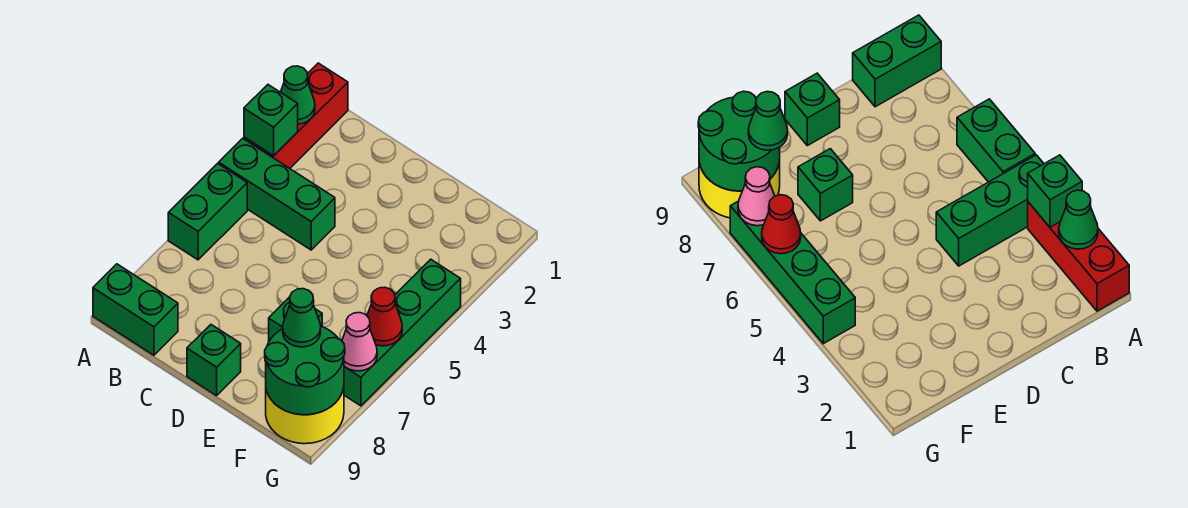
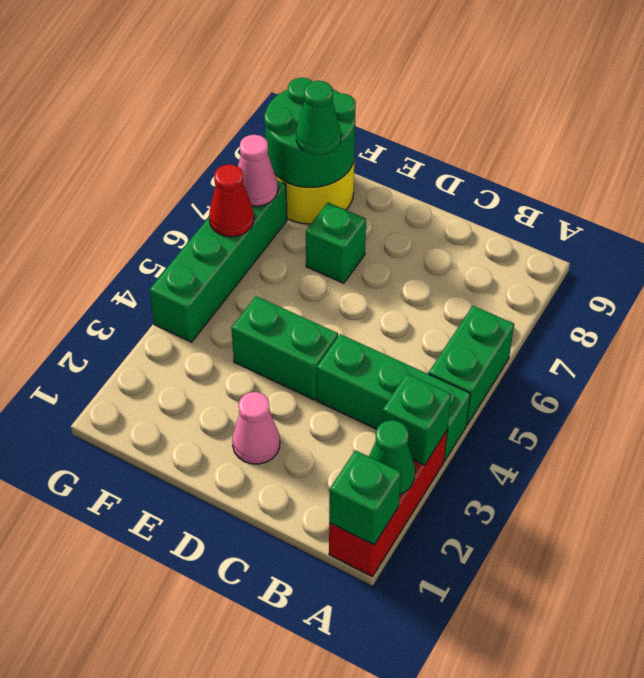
green 1x2 brick [93,264,178,355] -> green 1x2 brick moved to [231,296,338,400]
none -> pink 1x1 cone [232,392,280,464]
green 1x1 brick [187,325,241,396] -> green 1x1 brick moved to [329,450,401,545]

